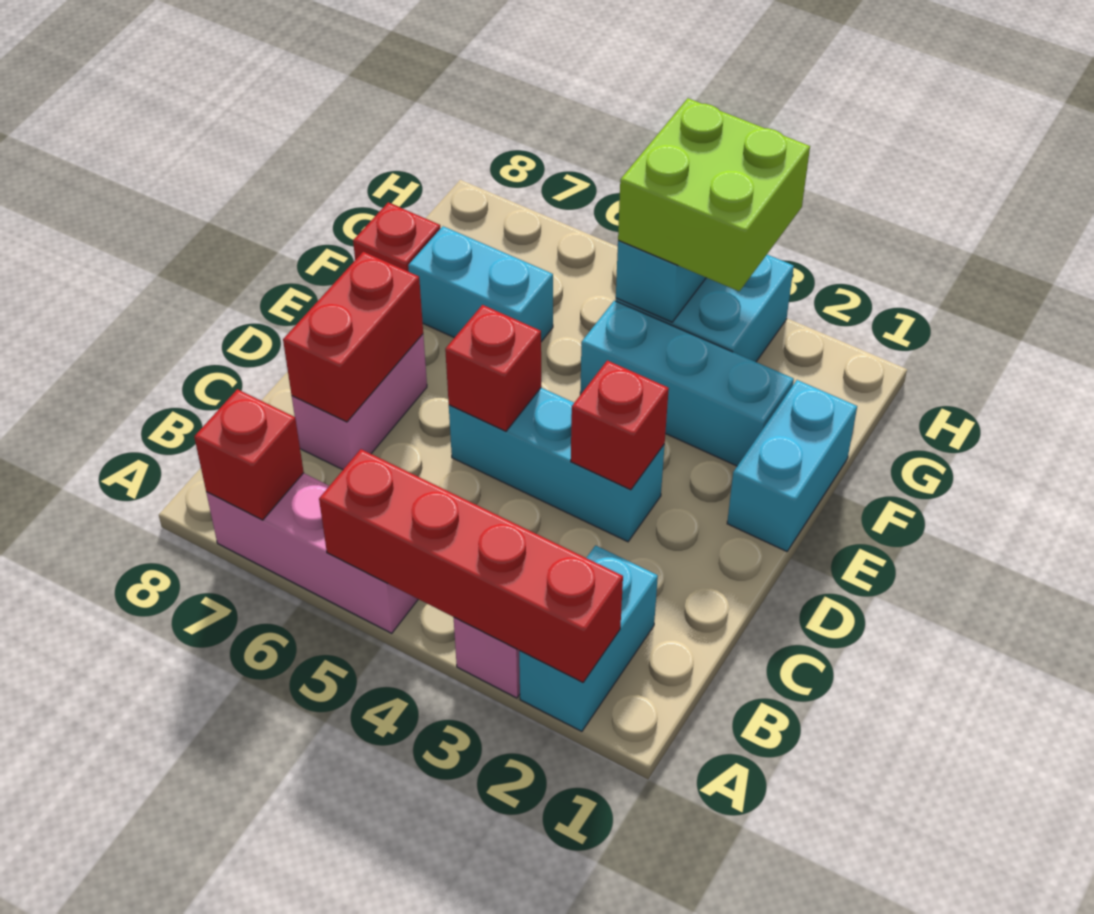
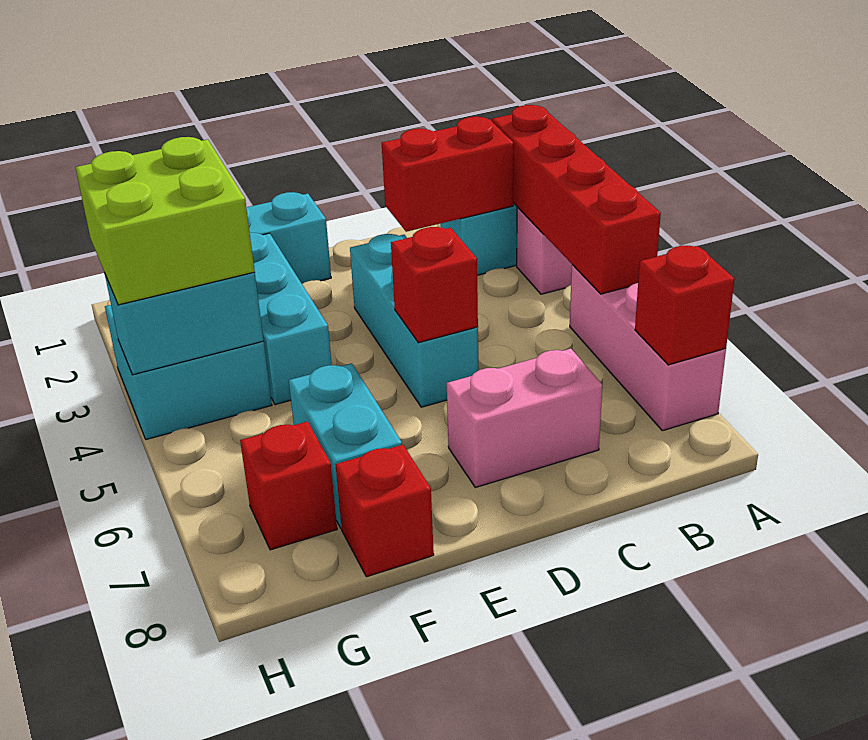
red 1x2 brick [283,252,423,422] -> red 1x2 brick moved to [382,117,514,232]
red 1x1 brick [571,360,669,490] -> red 1x1 brick moved to [240,421,337,550]

